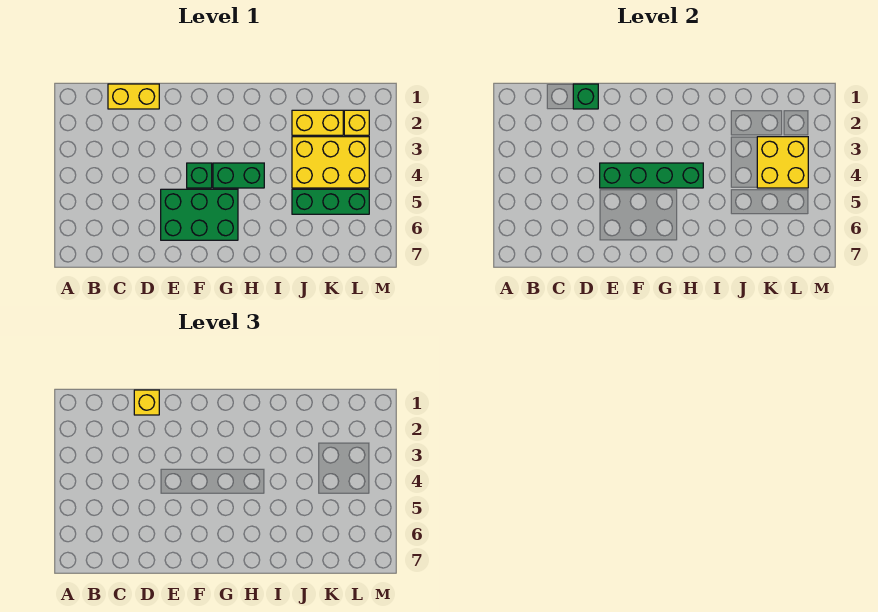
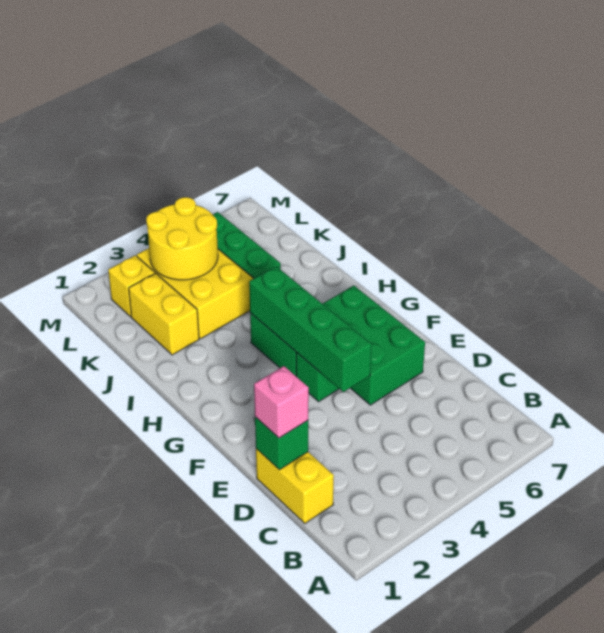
yellow 1x1 brick [134,390,159,415] -> pink 1x1 brick [254,366,309,438]
yellow 2x2 brick [757,137,808,188] -> yellow 2x2 round brick [146,197,218,280]

